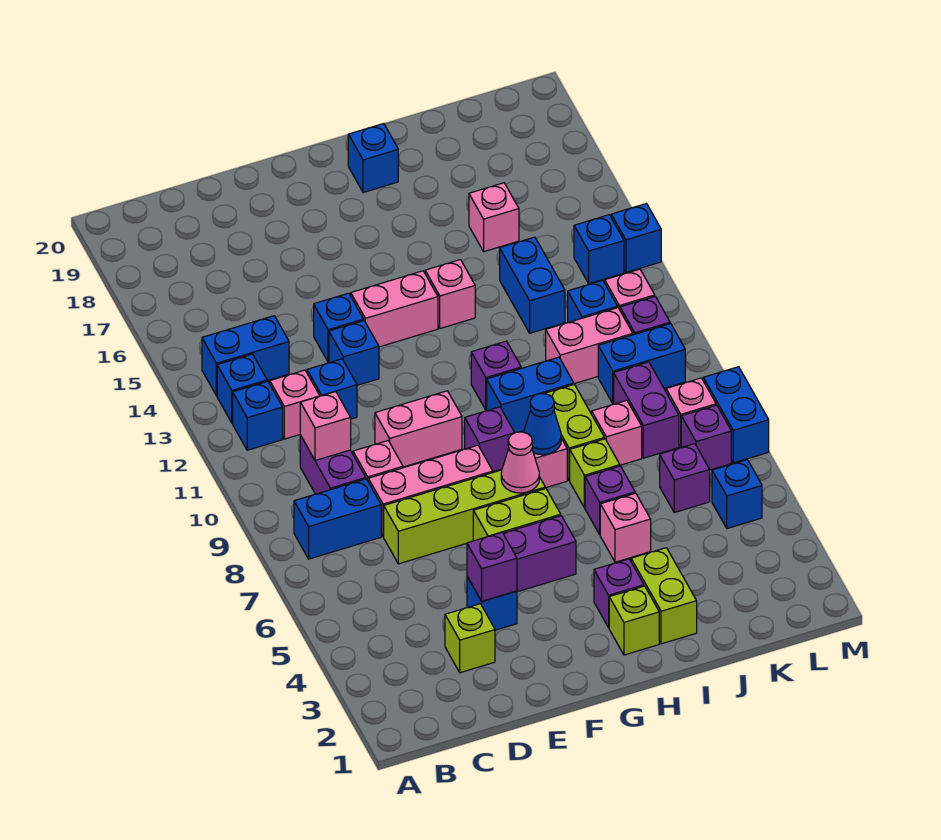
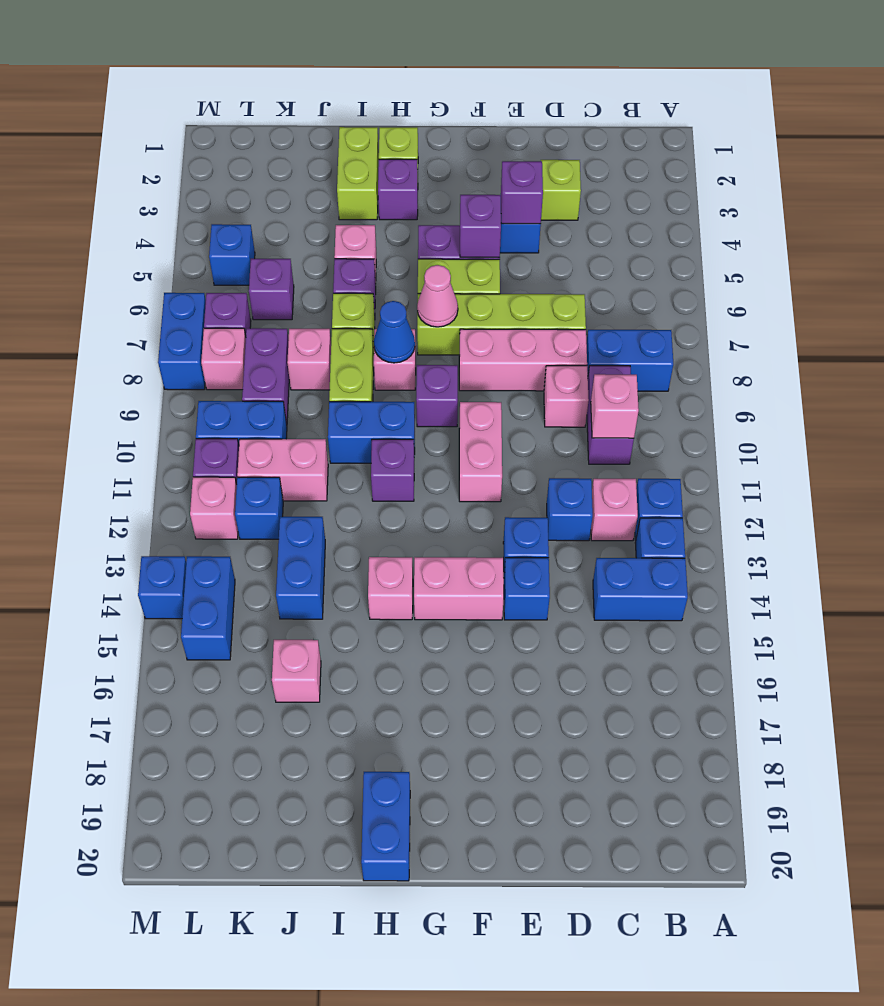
pink 1x2 brick [375,391,462,467] -> pink 1x2 brick turned to [459,402,502,502]
none -> purple 1x1 brick [460,195,501,257]
blue 1x1 brick [348,124,398,193] -> blue 1x2 brick [361,772,410,881]
blue 1x1 brick [574,215,624,284] -> blue 1x2 brick [181,556,235,660]

